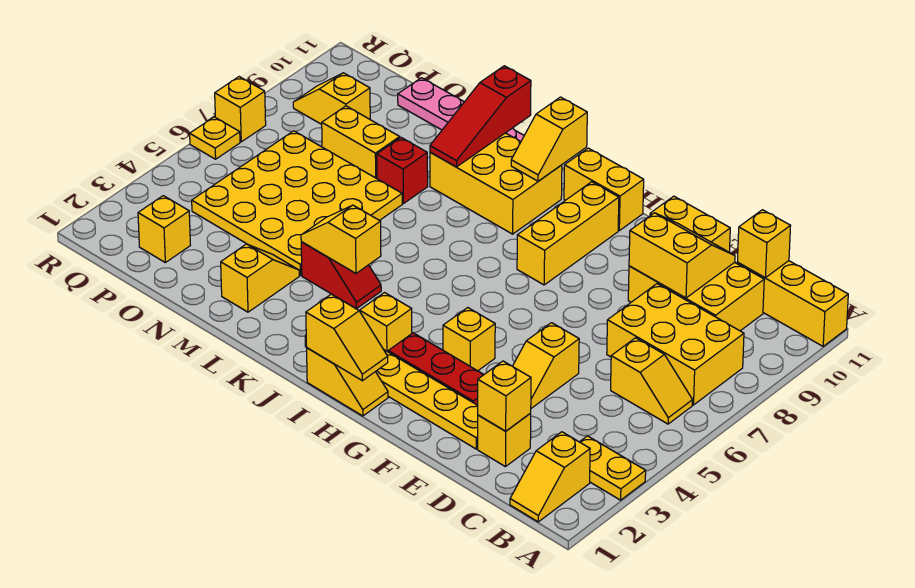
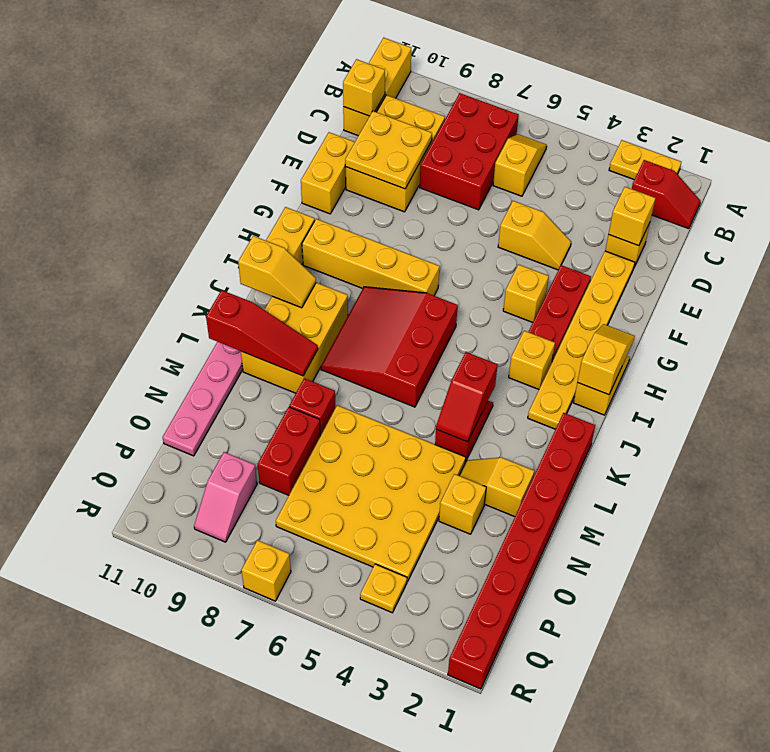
yellow 1x2 plate [580,436,646,500] -> yellow 1x2 plate turned to [609,140,681,180]
yellow 1x2 slope [510,432,590,522] -> red 1x2 slope [632,160,700,229]
yellow 2x3 brick [607,284,744,405] -> red 2x3 brick [420,93,519,210]
yellow 2x2 slope [629,213,735,298] -> yellow 2x2 plate [345,111,432,189]
yellow 1x3 brick [517,182,619,285] -> yellow 1x4 brick [302,219,440,296]
none -> red 3x3 slope [321,287,458,407]
none -> red 1x8 brick [448,413,595,689]
yellow 1x2 slope [301,205,381,273] -> red 1x2 slope [436,352,498,442]
yellow 1x2 brick [322,106,400,179] -> red 1x2 brick [258,407,320,495]
yellow 1x1 brick [138,196,190,263] -> yellow 1x1 brick moved to [439,474,486,534]
yellow 1x2 slope [293,73,370,124] -> pink 1x2 slope [194,452,257,542]
yellow 1x1 plate [190,117,240,159] -> yellow 1x1 plate moved to [360,564,407,613]

